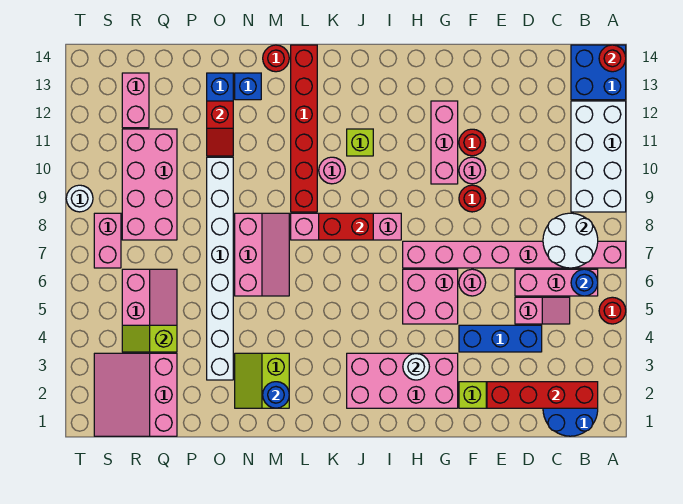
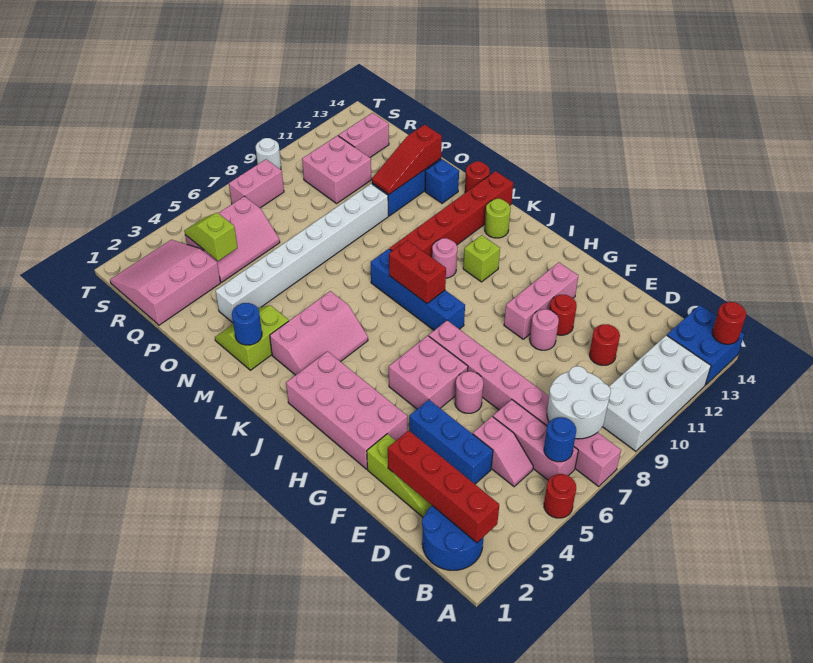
red 1x1 round brick [459,185,486,212] -> red 1x1 round brick moved to [589,324,620,365]
white 1x1 round brick [403,353,429,380] -> none
pink 1x4 brick [291,213,401,240] -> blue 1x4 brick [370,249,465,330]
none -> lime 1x1 round brick [485,199,510,238]
pink 2x3 slope [235,213,289,296] -> pink 2x3 slope moved to [270,291,368,375]
red 1x2 slope [207,101,233,156] -> red 1x3 slope [372,125,442,194]
pink 2x4 brick [122,129,177,240] -> pink 2x2 brick [302,136,371,203]

